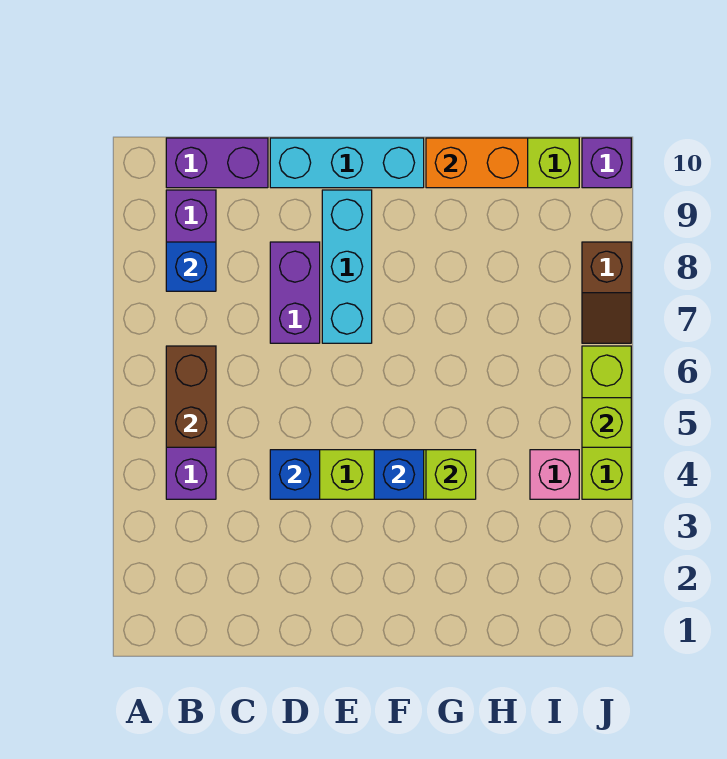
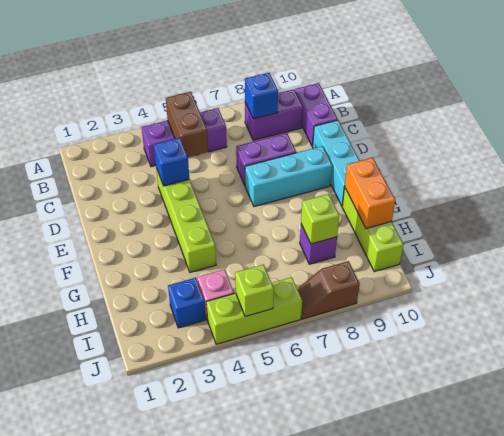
brown 1x2 brick [166,346,216,447] -> brown 1x2 brick turned to [166,92,208,157]
blue 1x1 brick [374,450,424,499] -> blue 1x1 brick moved to [168,278,206,328]
lime 1x1 brick [426,450,476,499] -> lime 1x1 brick moved to [301,194,339,244]
purple 1x1 brick [582,138,631,188] -> purple 1x1 brick moved to [300,224,337,264]

